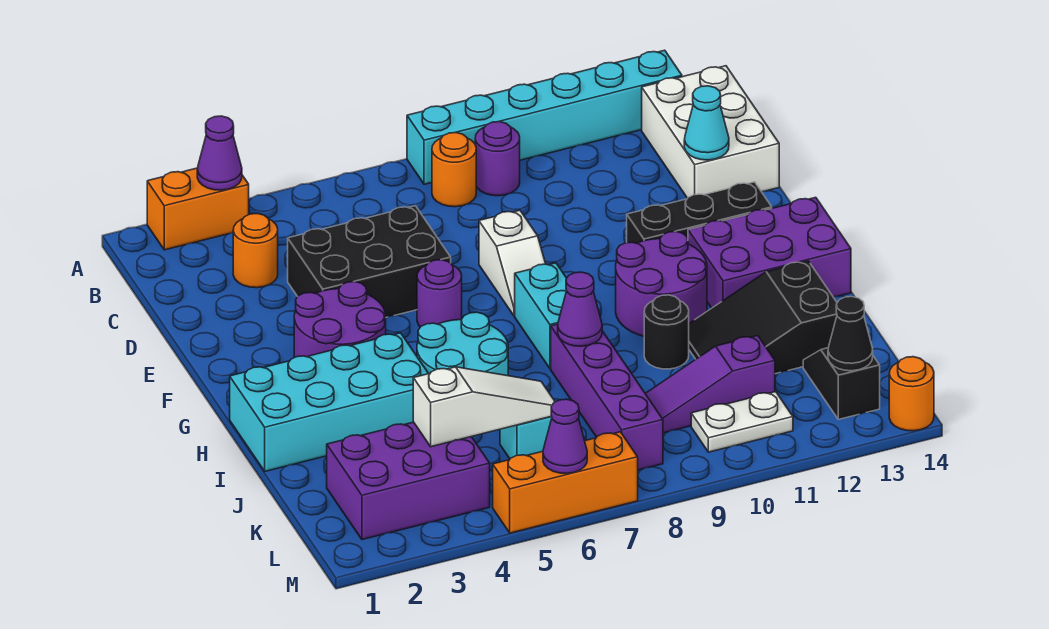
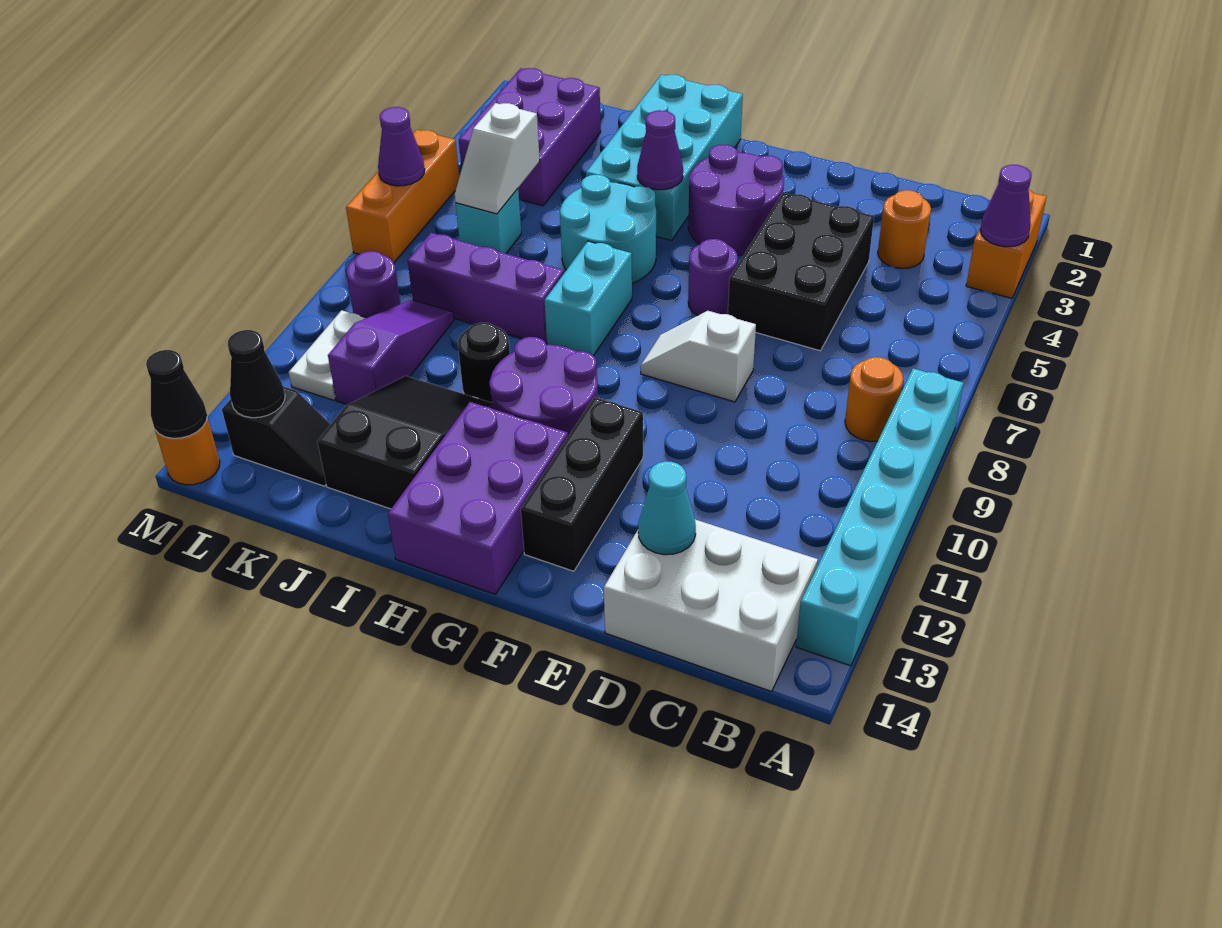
purple 1x1 round brick [475,122,520,196] -> purple 1x1 round brick moved to [346,251,400,318]
cyan 1x2 brick [515,263,567,369] -> cyan 1x2 brick turned to [545,241,632,356]
purple 1x4 brick [551,324,663,470] -> purple 1x3 brick [408,233,564,344]
purple 1x1 cone [558,272,602,346] -> purple 1x1 cone moved to [637,110,683,190]
white 1x3 slope [413,367,555,447] -> white 1x2 slope [455,103,540,214]
none -> black 1x1 cone [146,350,207,438]

